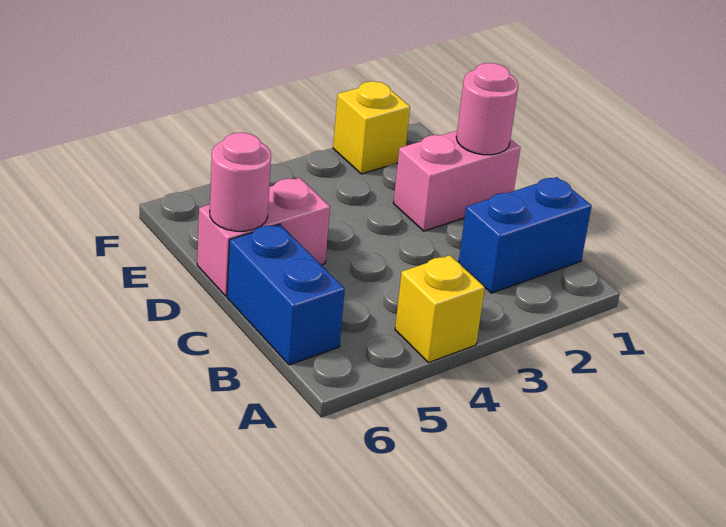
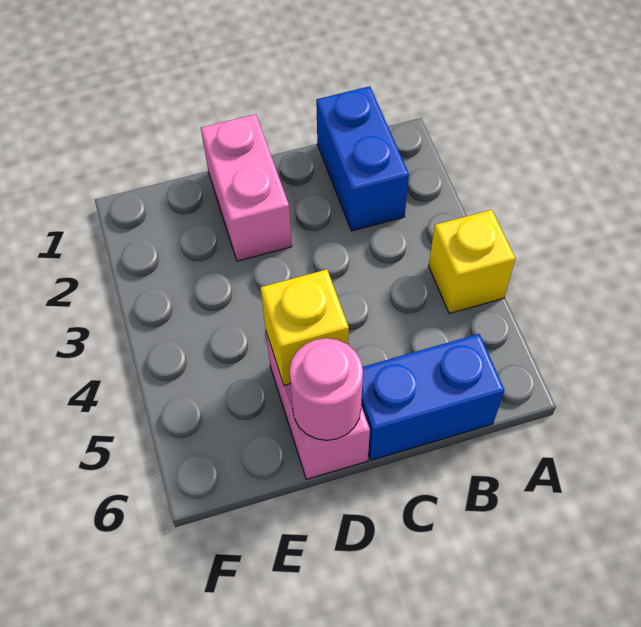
pink 1x1 round brick [456,63,518,155] -> none
yellow 1x1 brick [333,81,410,174] -> yellow 1x1 brick moved to [260,269,349,385]

